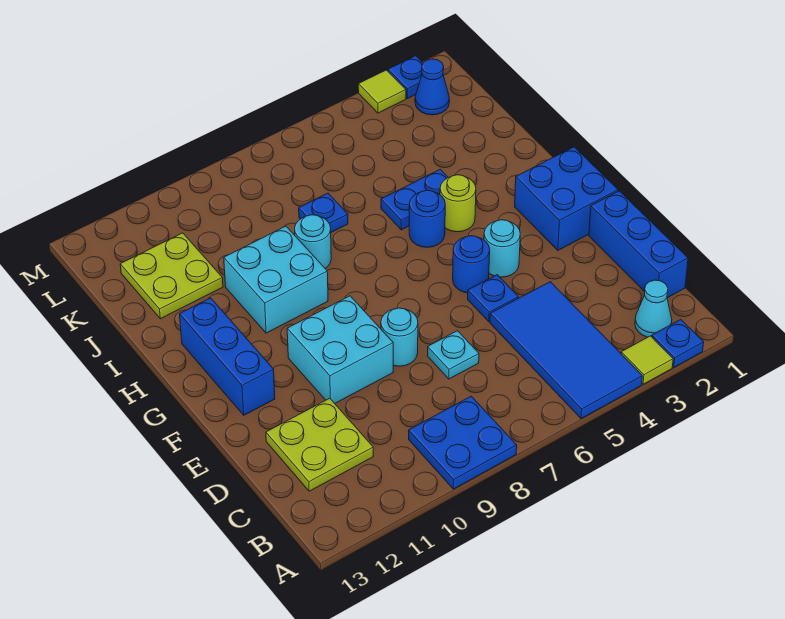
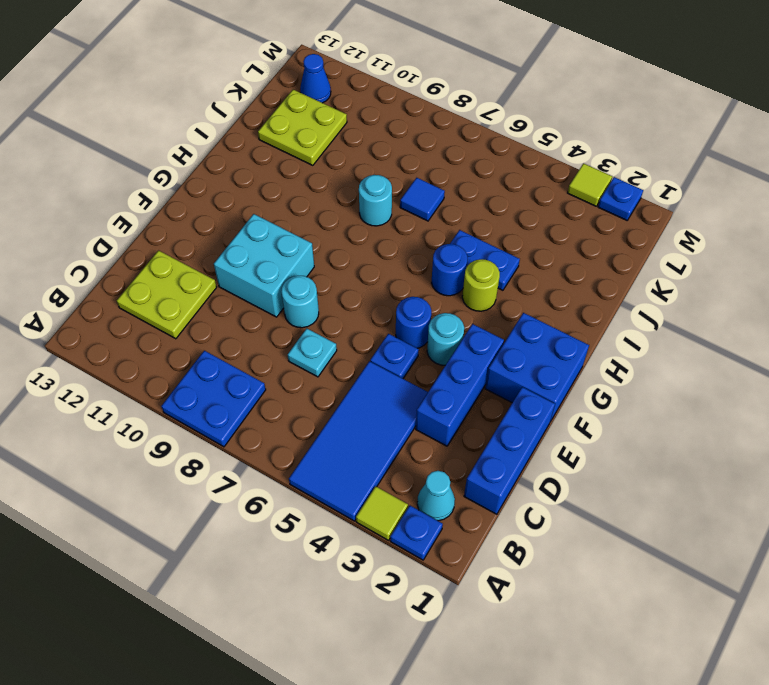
blue 1x3 brick [180,298,275,415] -> blue 1x3 brick moved to [416,324,504,446]
cyan 2x2 brick [224,226,328,333] -> none
blue 1x1 plate [299,193,348,232] -> blue 1x1 tile [400,178,445,221]
blue 1x1 cone [415,59,449,115] -> blue 1x1 cone moved to [300,54,331,103]

